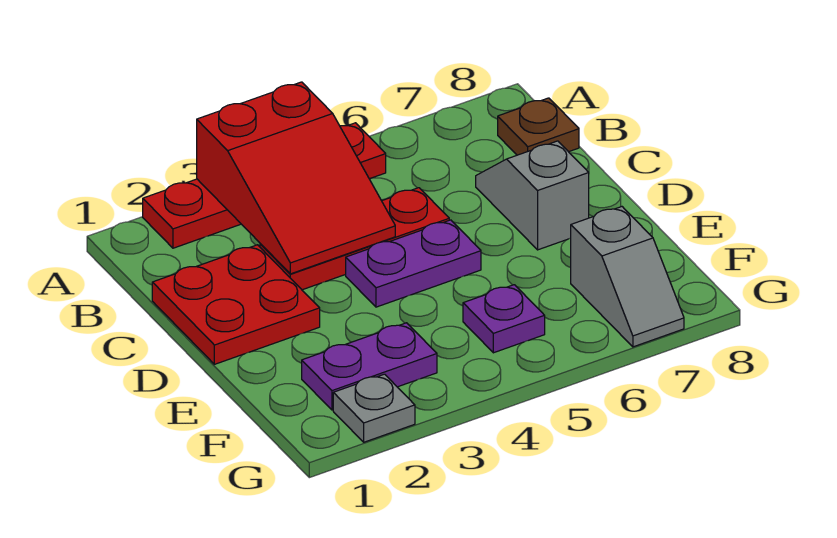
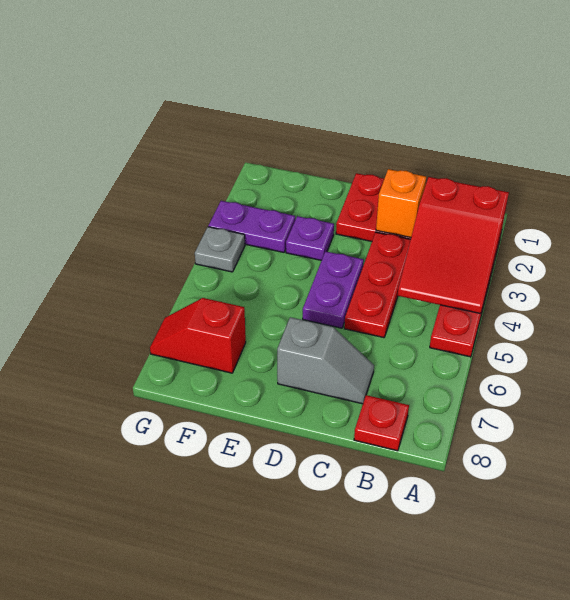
red 2x3 slope [197,82,395,274] -> red 2x3 slope turned to [398,177,509,314]
brown 1x1 plate [498,98,579,155] -> red 1x1 plate [354,395,409,451]
none -> orange 1x1 brick [376,169,426,237]
purple 1x2 plate [302,323,437,410] -> purple 1x2 plate turned to [208,201,295,252]
purple 1x1 plate [463,285,545,353] -> purple 1x1 plate moved to [286,216,334,260]
grey 1x2 slope [571,207,684,347] -> red 1x2 slope [150,298,246,373]
grey 1x1 plate [333,374,415,442] -> grey 1x1 plate moved to [195,227,245,272]

